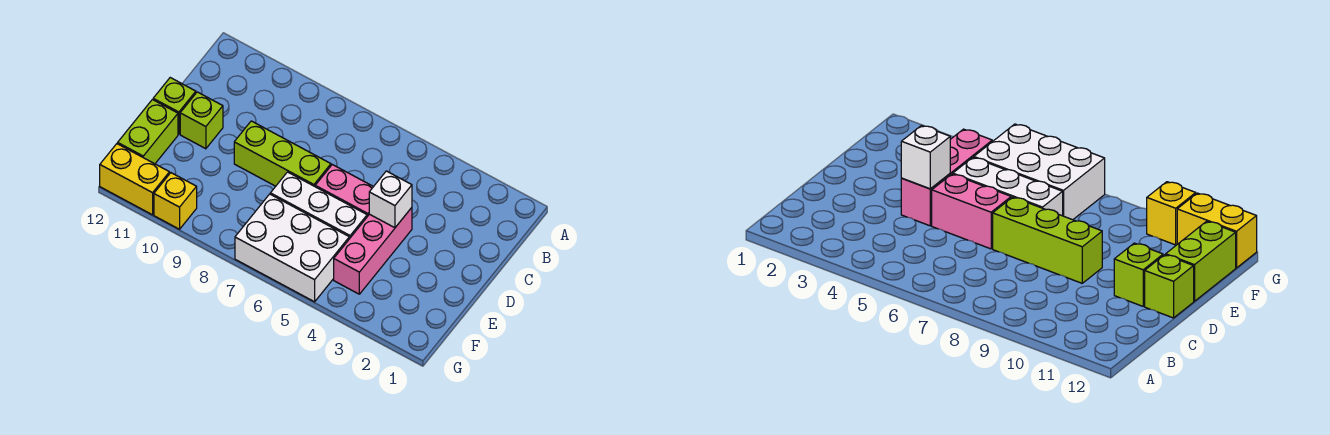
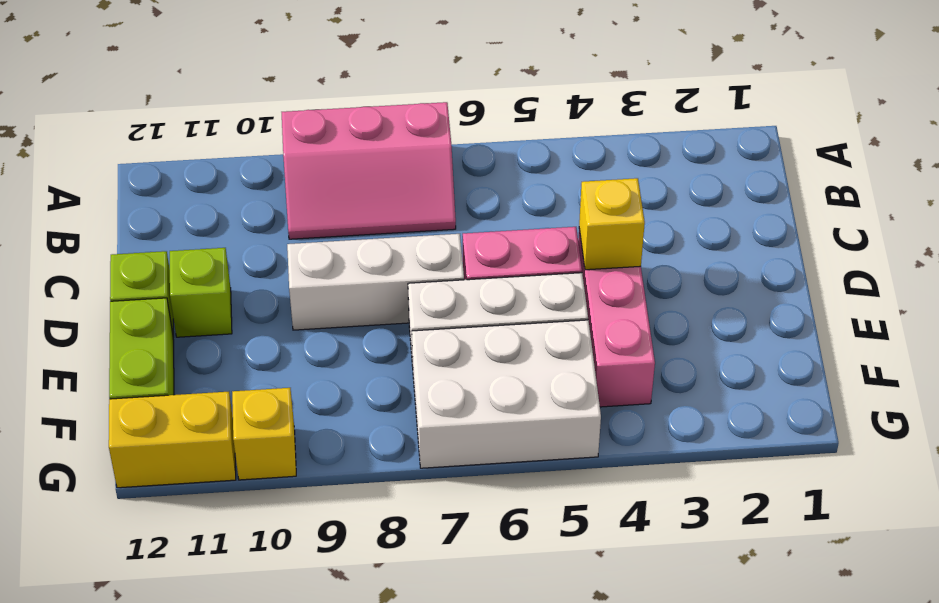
none -> pink 2x3 slope [282,102,456,239]
white 1x1 brick [369,171,412,228] -> yellow 1x1 brick [579,178,645,270]
lime 1x3 brick [234,121,331,186] -> white 1x3 brick [287,234,464,330]

